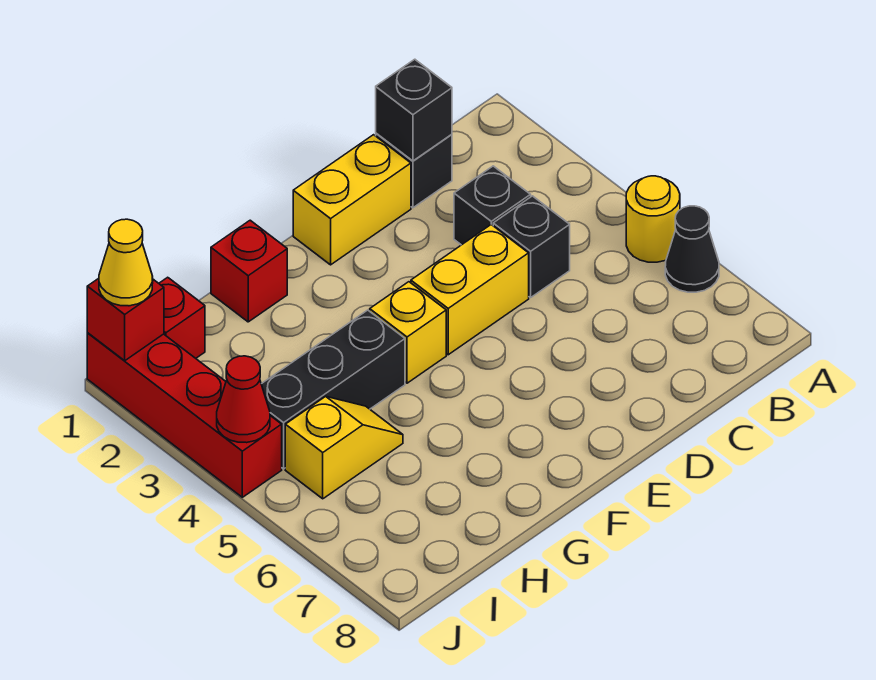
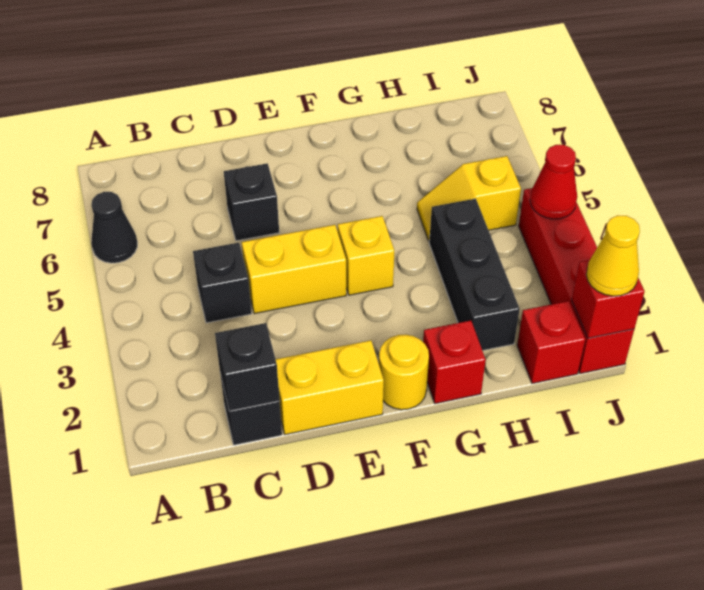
yellow 1x1 round brick [626,176,680,262] -> yellow 1x1 round brick moved to [379,334,429,410]
black 1x1 brick [454,166,531,245] -> black 1x1 brick moved to [224,163,279,241]
black 1x3 brick [261,310,405,469] -> black 1x3 brick turned to [429,199,520,351]

